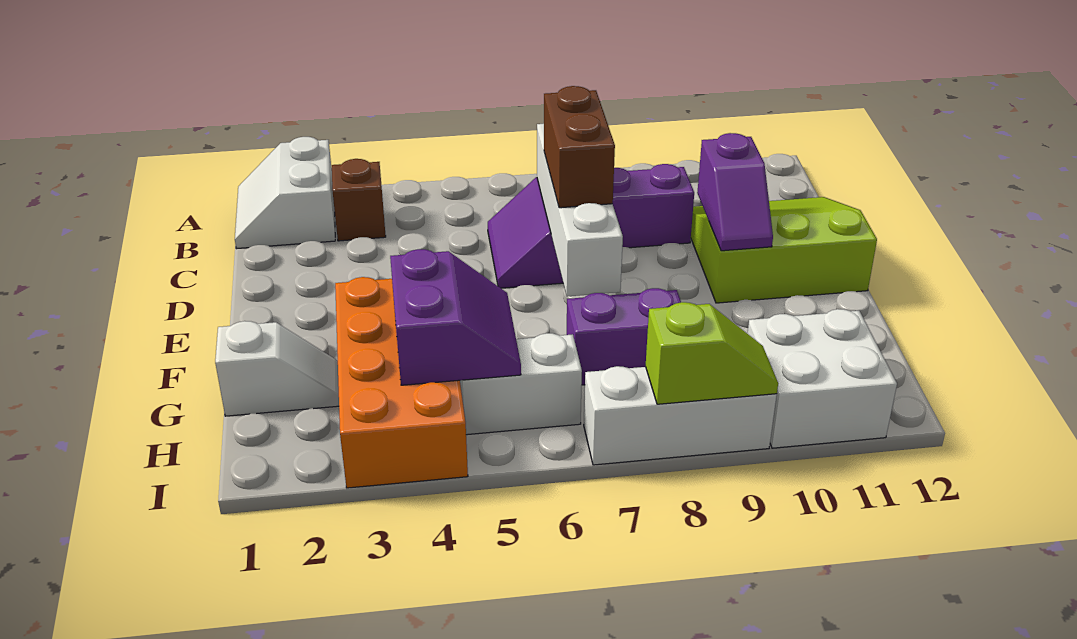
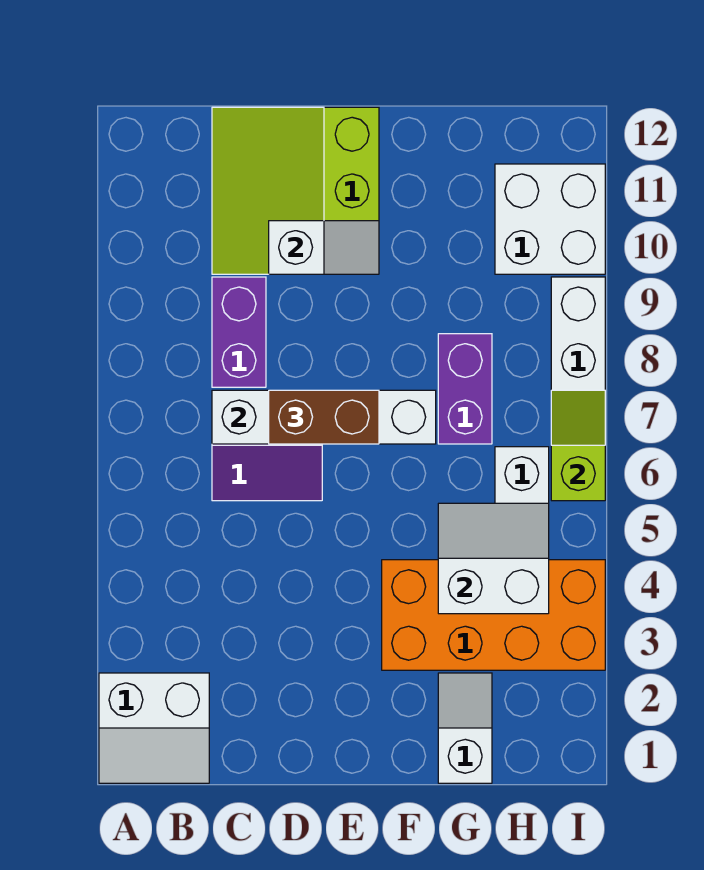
brown 1x1 brick [332,159,386,241] -> none
purple 1x2 slope [697,133,773,251] -> white 1x2 slope [269,221,379,274]
purple 2x2 slope [390,249,521,385] -> white 2x2 slope [438,503,549,614]
lime 1x2 slope [646,302,778,404] -> lime 1x2 slope moved to [551,390,605,501]

